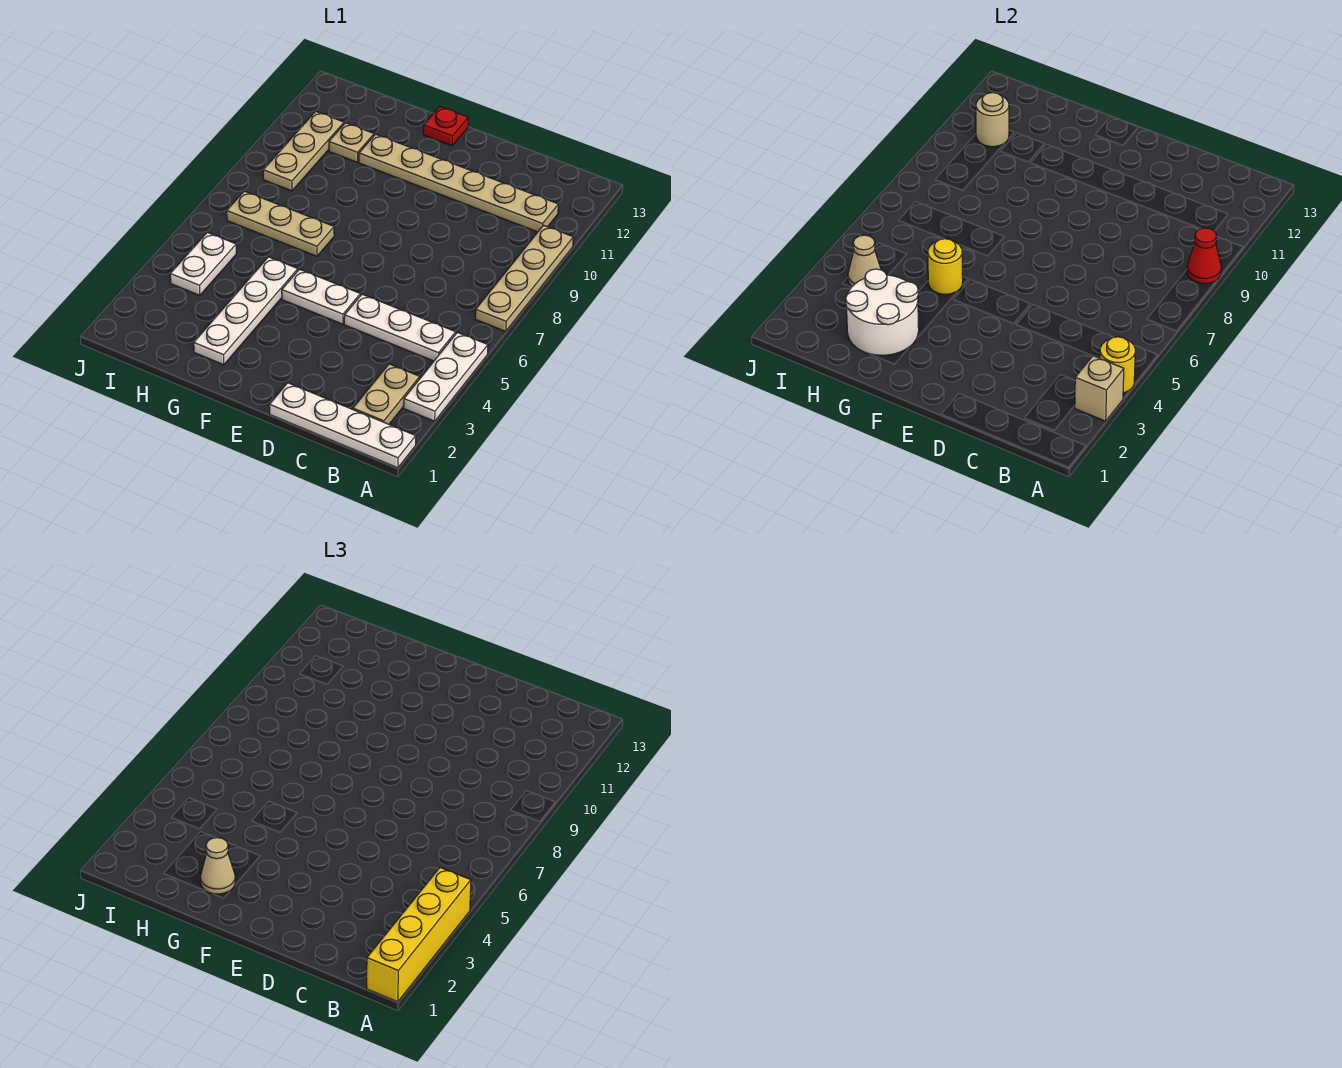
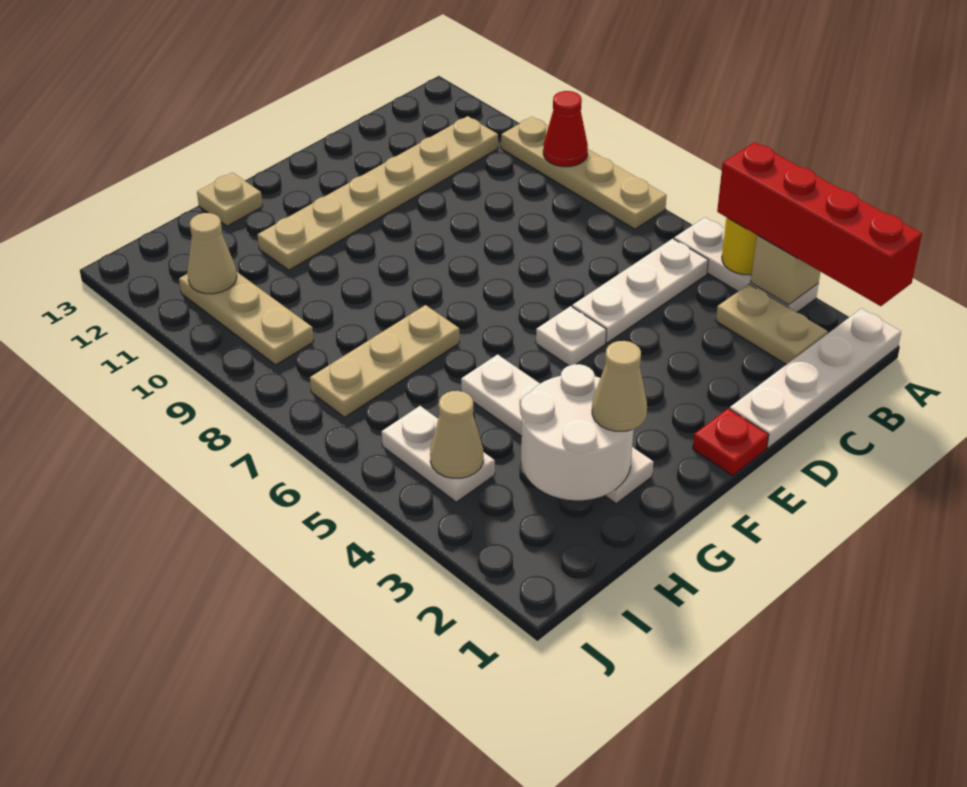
yellow 1x4 brick [367,868,471,1002] -> red 1x4 brick [717,142,922,306]
white 1x2 plate [282,269,360,324] -> white 1x1 plate [536,306,606,366]
red 1x1 plate [423,107,468,146] -> red 1x1 plate moved to [693,408,769,476]
yellow 1x1 round brick [928,239,963,294] -> none
tan 1x1 plate [329,123,374,162] -> tan 1x1 plate moved to [197,173,263,226]
tan 1x1 round brick [976,93,1009,147] -> tan 1x1 cone [187,213,237,294]

